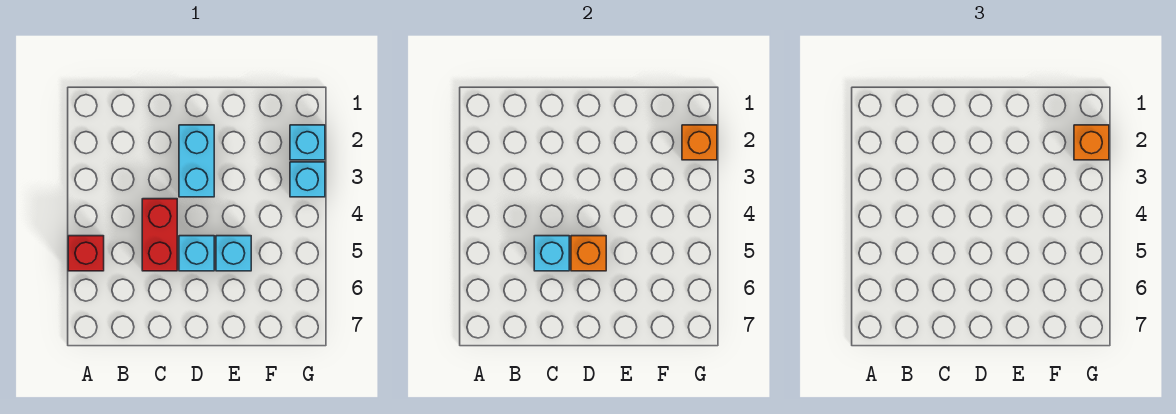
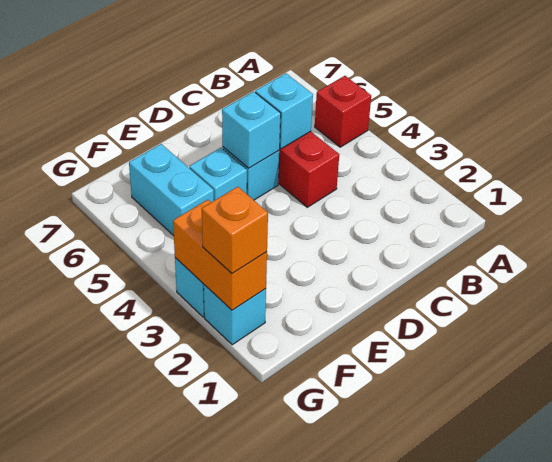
cyan 1x2 brick [179,125,214,197] -> cyan 1x2 brick moved to [129,144,214,236]
orange 1x1 brick [571,236,606,271] -> cyan 1x1 brick [222,91,281,168]
orange 1x1 brick [682,125,717,160] -> orange 1x2 brick [173,200,267,310]

